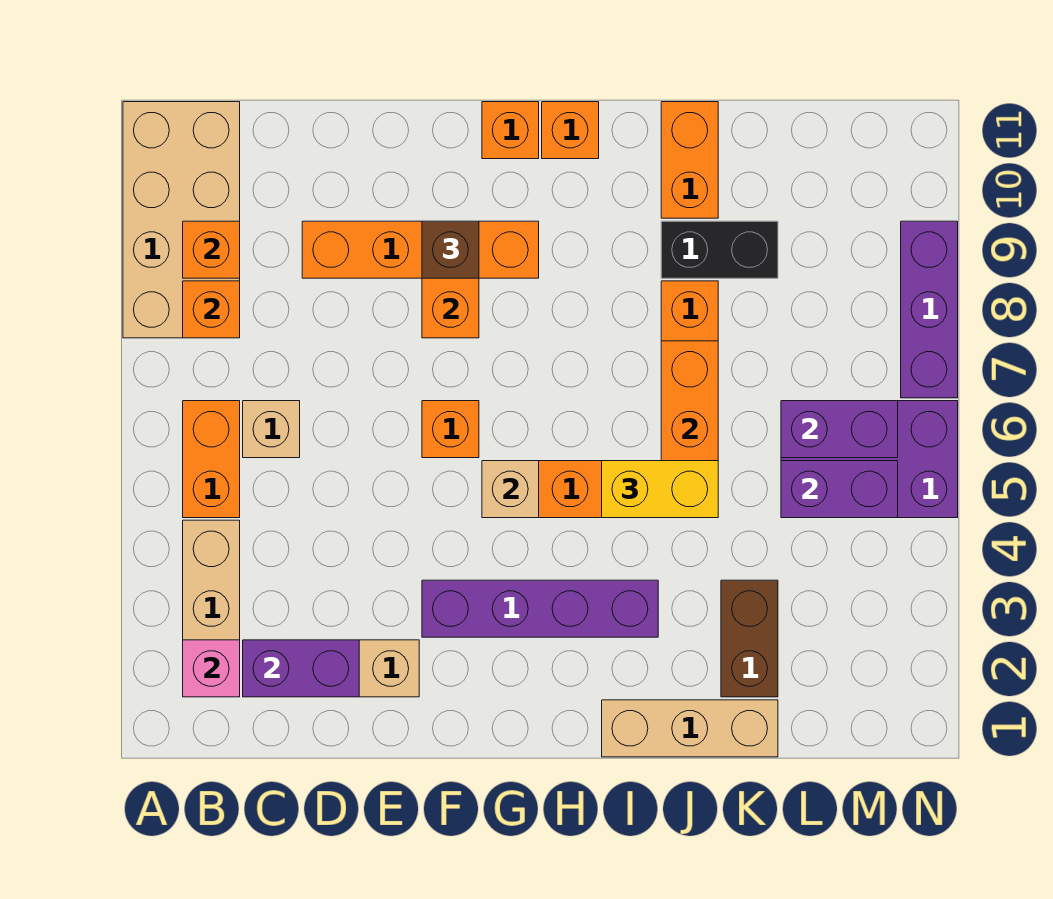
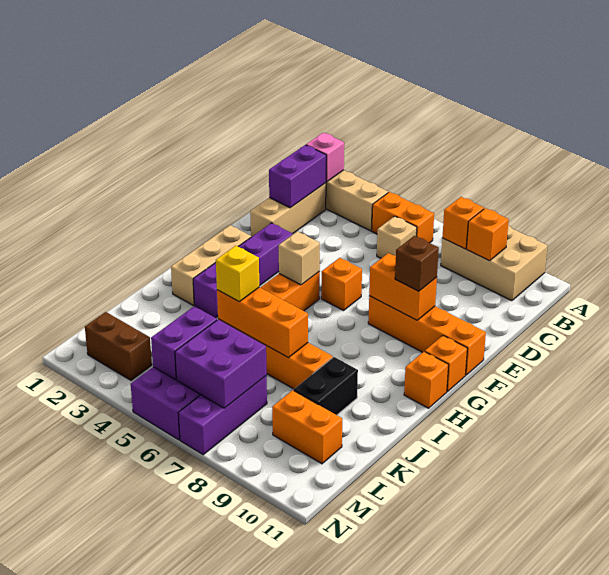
tan 2x4 brick [123,102,240,338] -> tan 2x3 brick [441,226,548,301]
orange 1x4 brick [302,221,539,278] -> orange 1x4 brick turned to [368,296,486,375]
tan 1x3 brick [602,700,778,757] -> tan 1x3 brick moved to [171,225,251,306]
yellow 1x2 brick [602,461,718,518] -> yellow 1x1 brick [216,246,259,302]
orange 1x2 brick [661,102,718,218] -> orange 1x2 brick moved to [272,390,342,464]
brown 1x2 brick [721,580,778,697] -> brown 1x2 brick moved to [85,312,152,381]
purple 1x2 brick [781,401,898,458] -> purple 2x2 brick [175,320,267,408]
purple 1x3 brick [901,221,958,398] -> purple 1x3 brick turned to [178,376,267,455]

